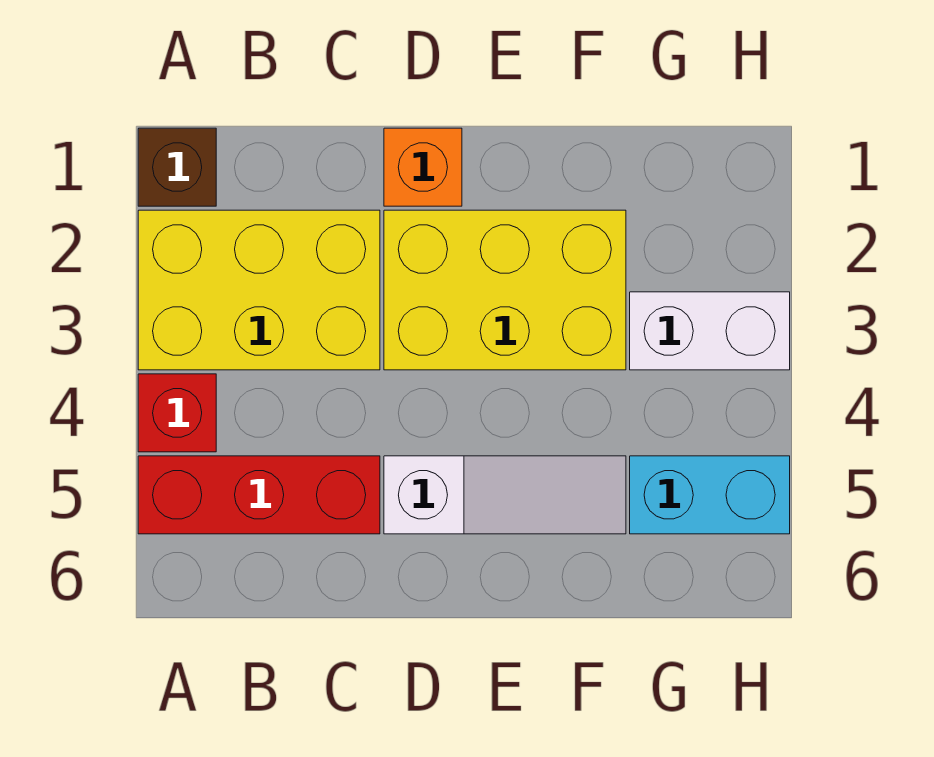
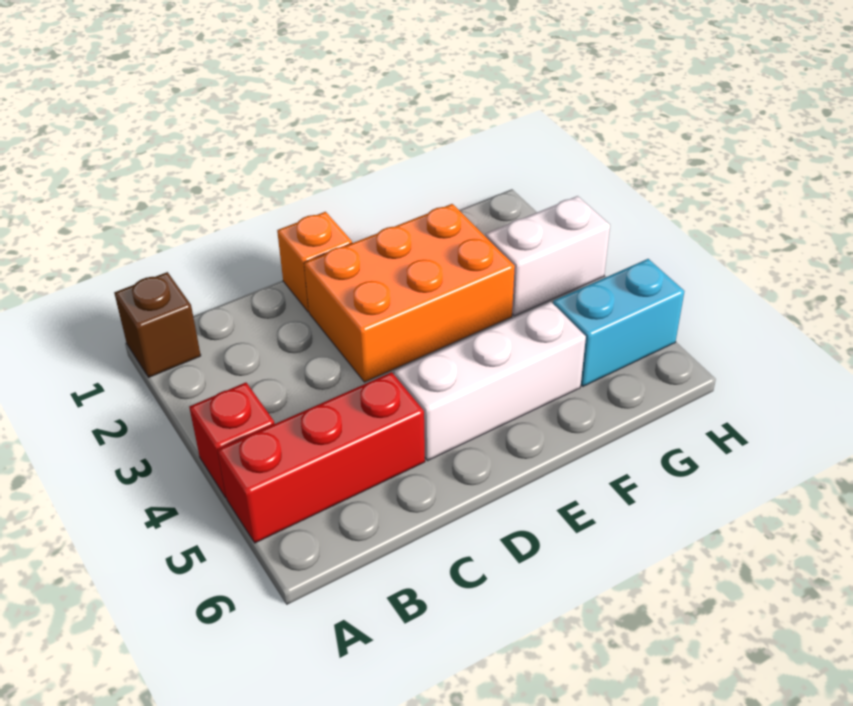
yellow 2x3 brick [138,210,380,370] -> none
yellow 2x3 brick [384,210,626,370] -> orange 2x3 brick [304,204,515,382]
white 1x3 slope [384,456,626,534] -> white 1x3 brick [395,302,586,461]

